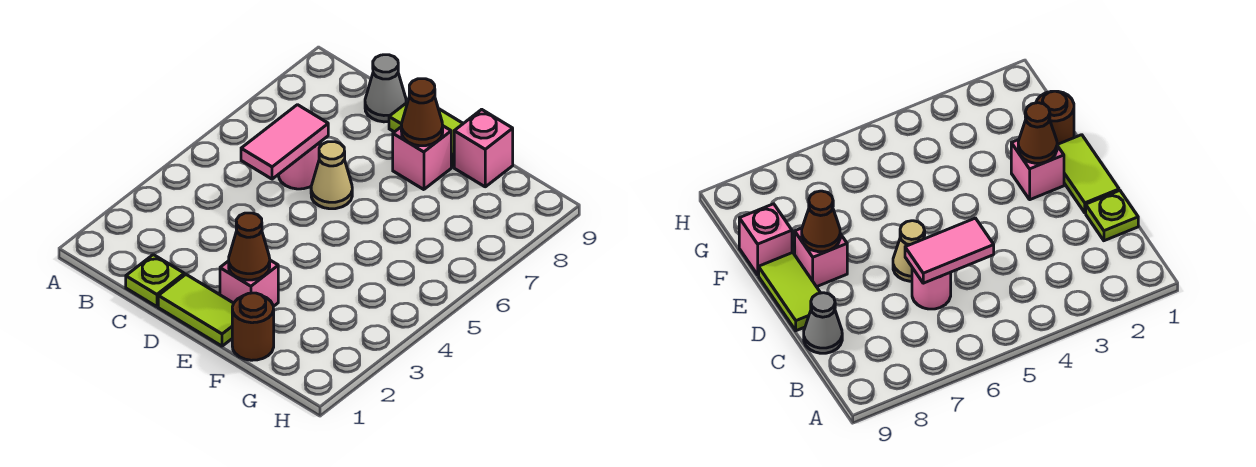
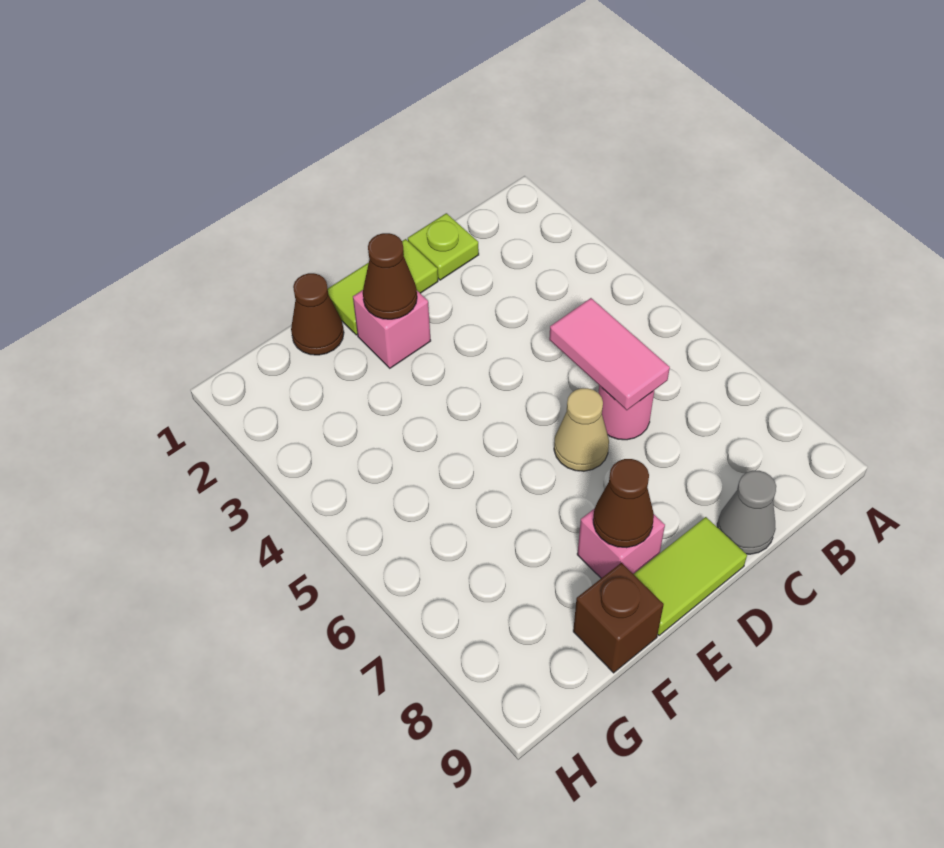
brown 1x1 round brick [232,293,274,360] -> brown 1x1 cone [291,273,344,355]
pink 1x1 brick [454,109,513,187] -> brown 1x1 brick [573,563,664,673]

